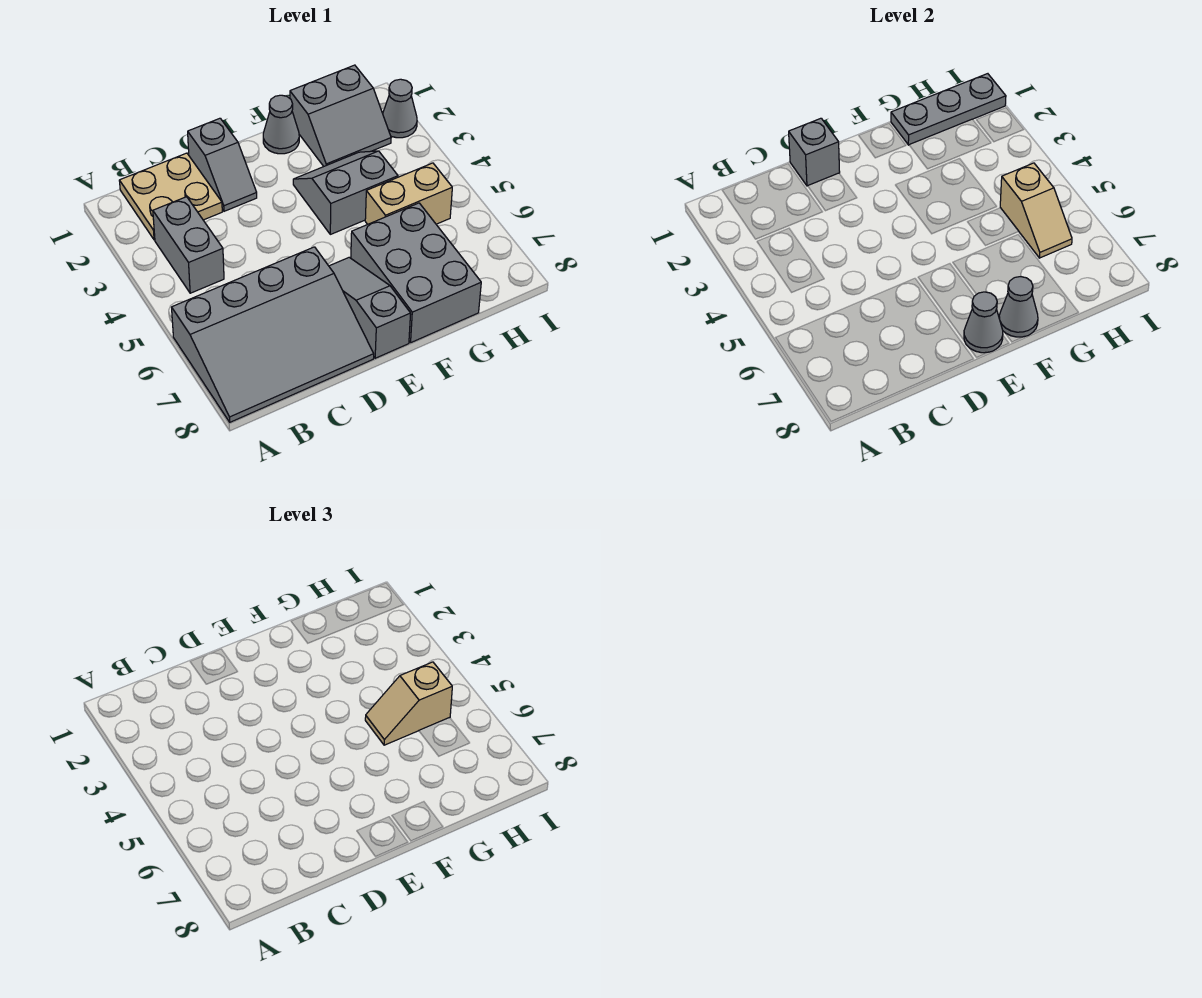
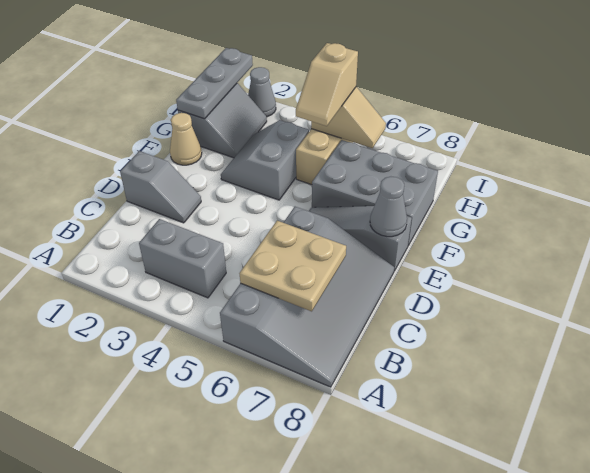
tan 2x2 plate [119,153,222,240] -> tan 2x2 plate moved to [239,221,346,311]
grey 1x1 brick [789,118,840,186] -> none
grey 1x1 cone [263,95,299,154] -> tan 1x1 cone [170,113,202,165]
grey 1x1 cone [999,277,1038,337] -> none

